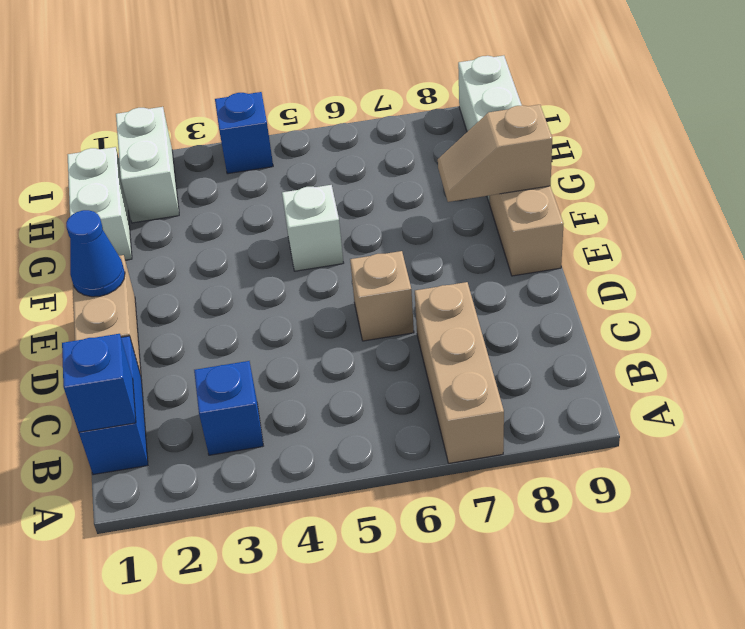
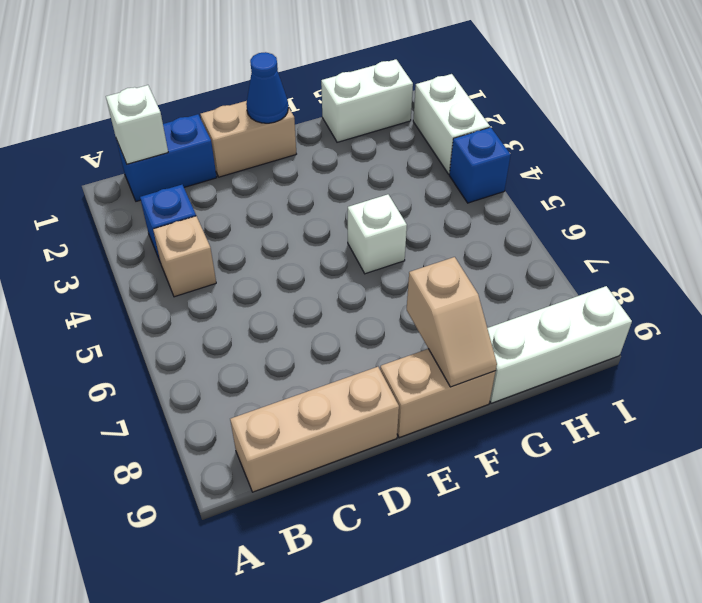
tan 1x3 brick [415,282,504,463] -> tan 1x3 brick moved to [230,367,399,492]
blue 1x1 brick [62,334,136,432] -> white 1x1 brick [106,85,168,164]
tan 1x1 brick [350,251,414,341] -> tan 1x1 brick moved to [153,216,216,297]
tan 1x2 slope [438,105,552,202] -> tan 1x2 slope turned to [407,257,497,387]
white 1x2 brick [116,107,179,223] -> white 1x2 brick turned to [413,74,490,174]

